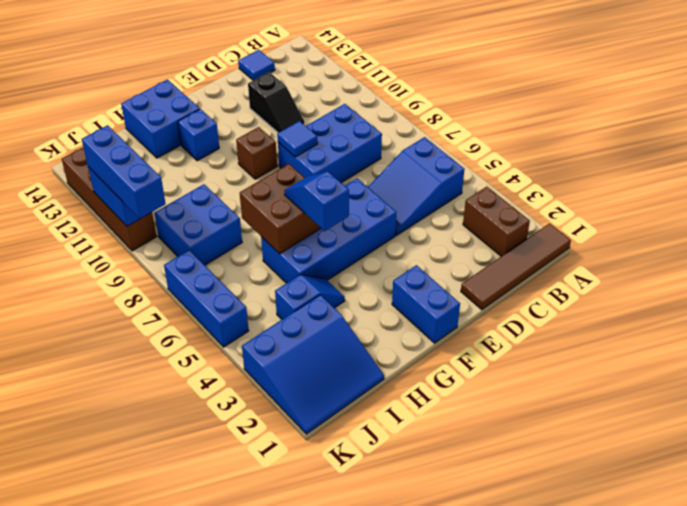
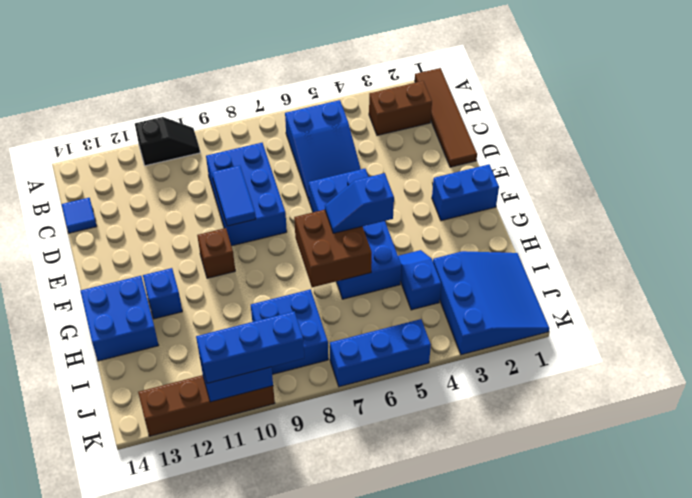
black 1x2 slope [248,72,304,133] -> black 1x2 slope moved to [135,117,200,166]
blue 1x1 tile [277,121,318,157] -> blue 1x2 tile [212,166,256,226]

